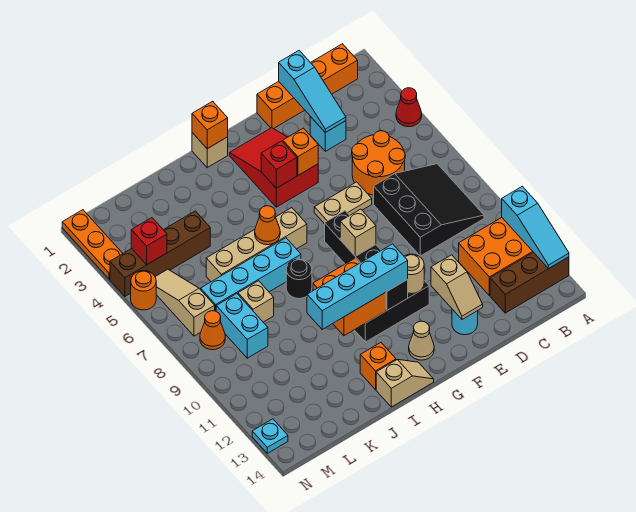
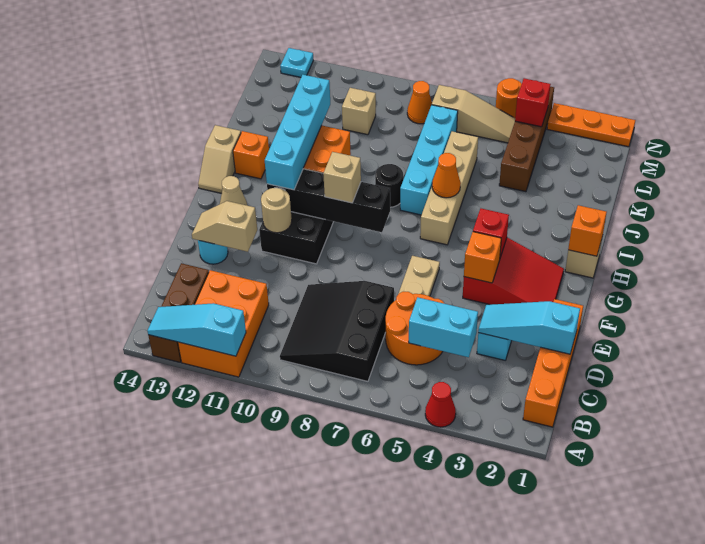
black 3x3 slope [374,164,484,256] -> black 3x3 slope turned to [280,281,394,381]
tan 1x1 brick [238,281,274,322] -> tan 1x1 brick moved to [342,88,376,135]
cyan 1x2 brick [216,294,268,358] -> cyan 1x2 brick moved to [409,297,478,357]

